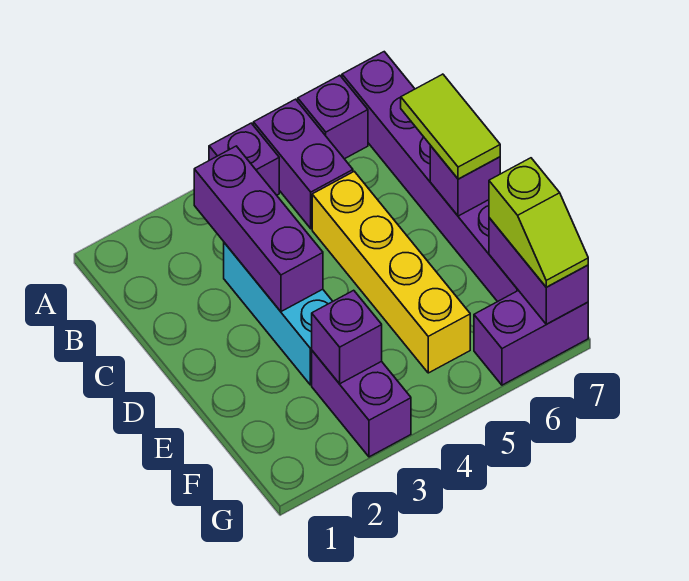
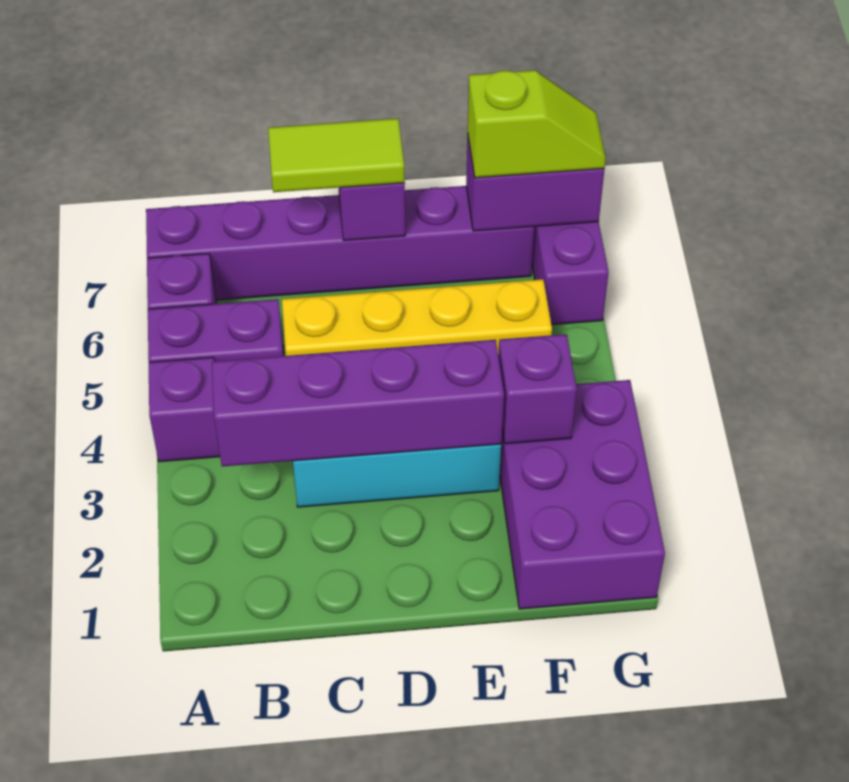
purple 1x3 brick [194,146,323,312] -> purple 1x4 brick [212,340,504,466]
purple 1x2 brick [312,351,411,457] -> purple 2x3 brick [500,380,665,609]

